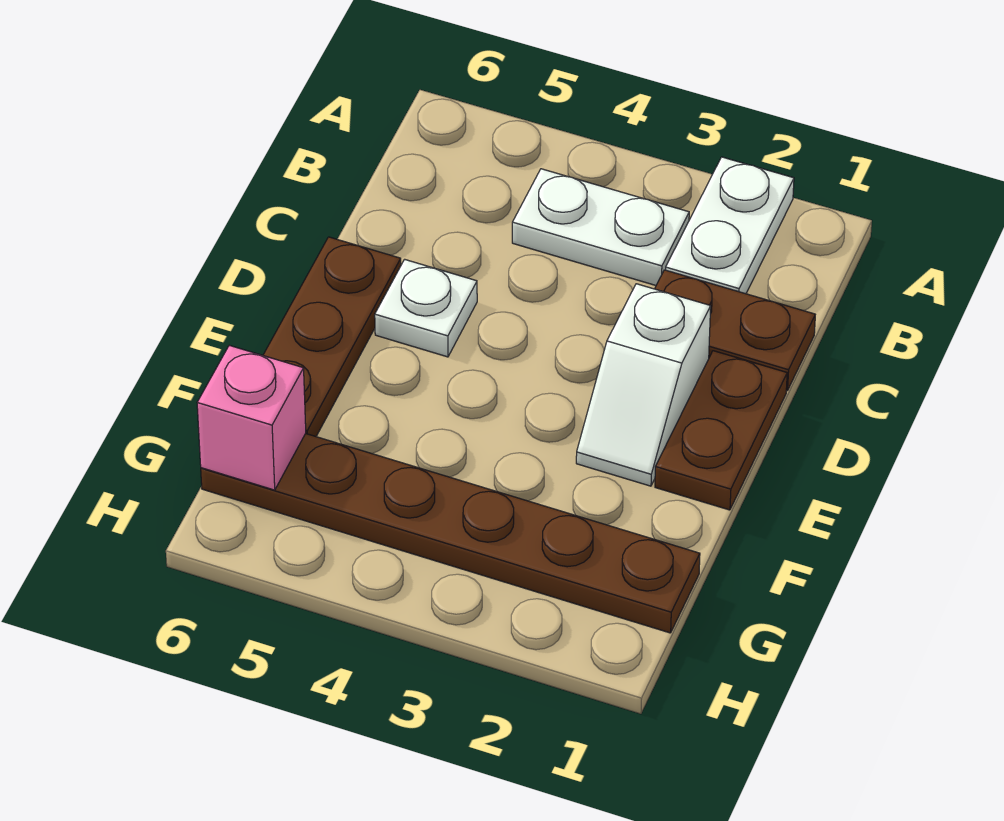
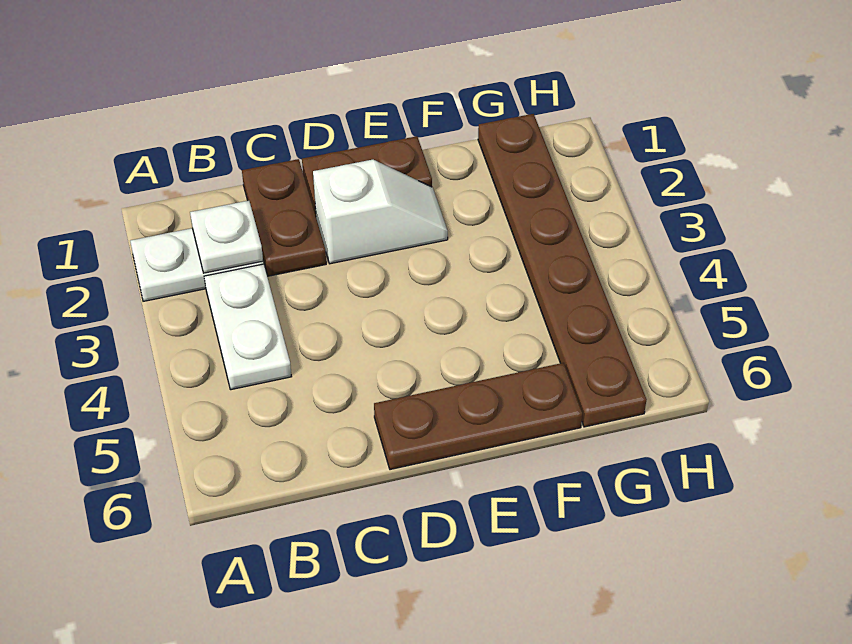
white 1x1 plate [375,259,477,357] -> white 1x1 plate moved to [190,201,263,273]
pink 1x1 brick [197,345,306,490] -> none

